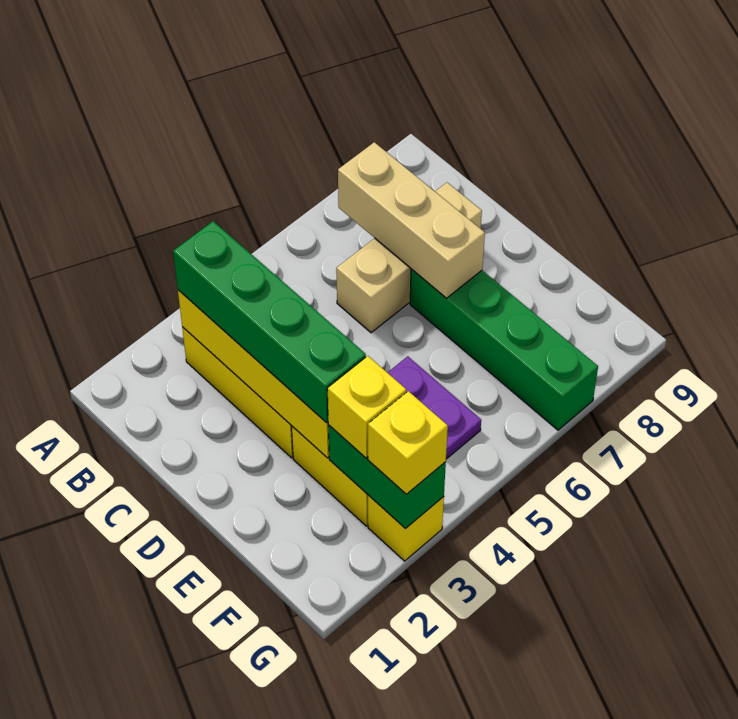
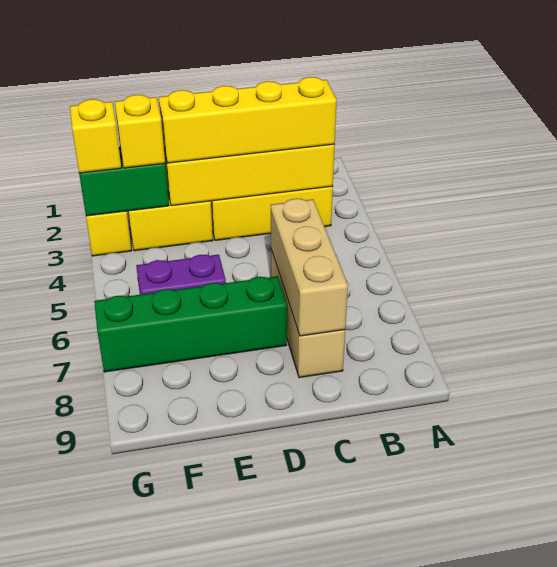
green 1x4 brick [173,221,366,422] -> yellow 1x4 brick [159,77,337,163]
tan 1x3 brick [338,142,485,298] -> tan 1x3 brick turned to [270,199,348,336]

